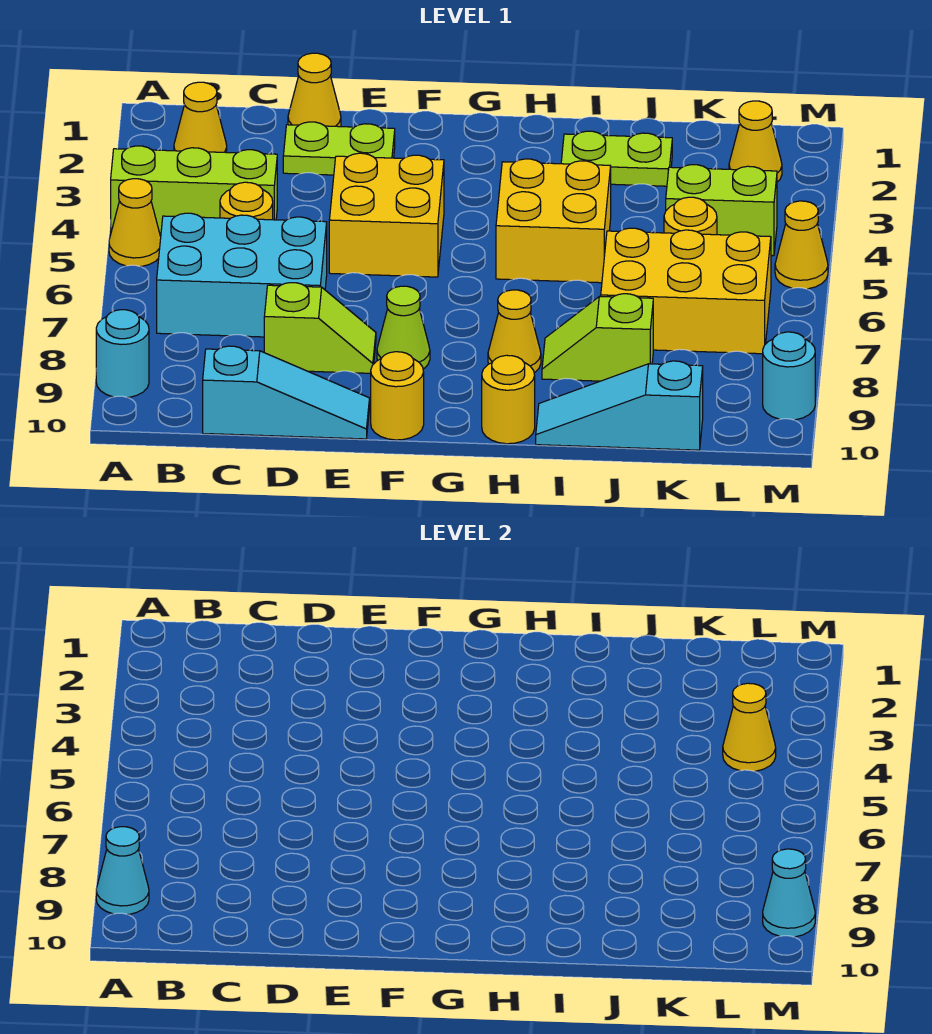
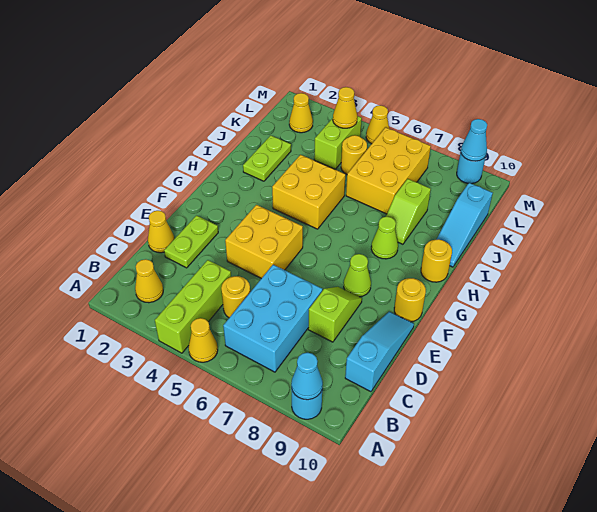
yellow 1x1 cone [488,290,541,373] -> lime 1x1 cone [371,217,398,259]

